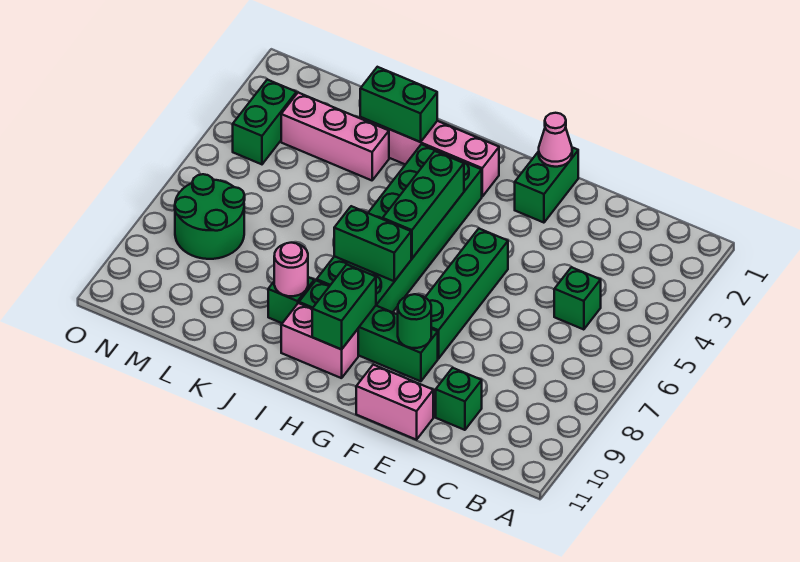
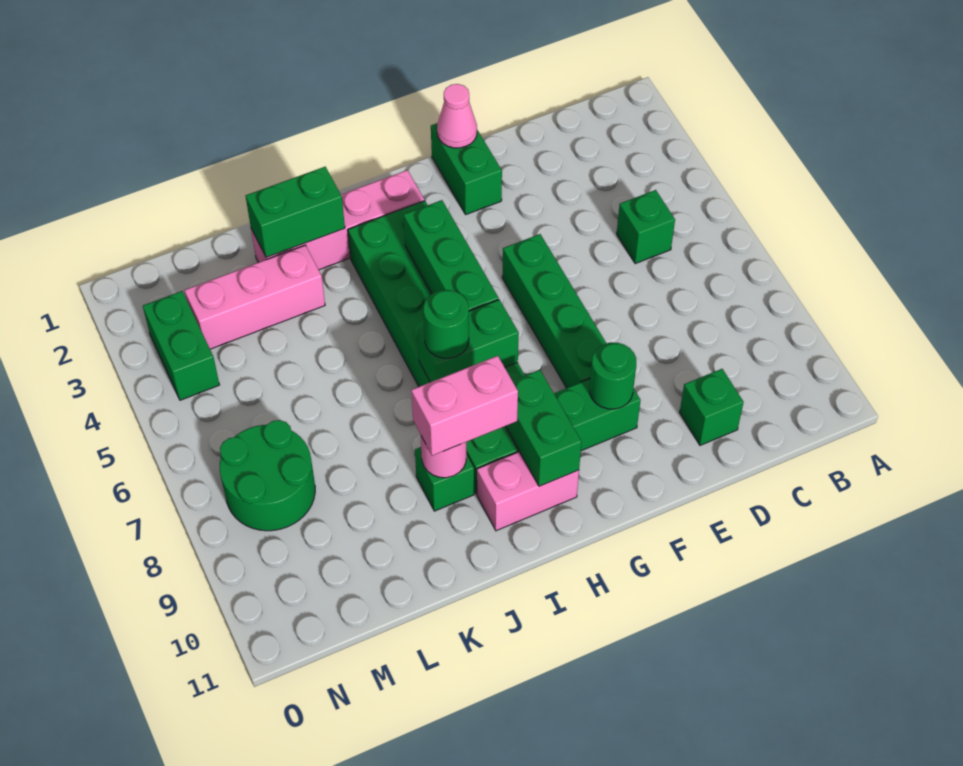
pink 1x2 brick [356,364,433,440] -> pink 1x2 brick moved to [411,356,518,456]
none -> green 1x1 round brick [423,290,469,358]

